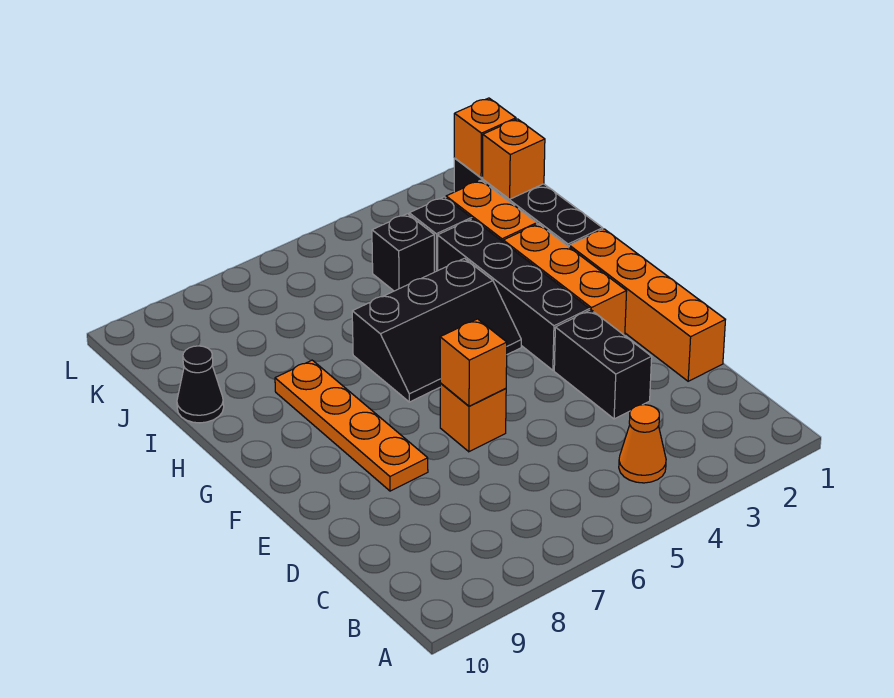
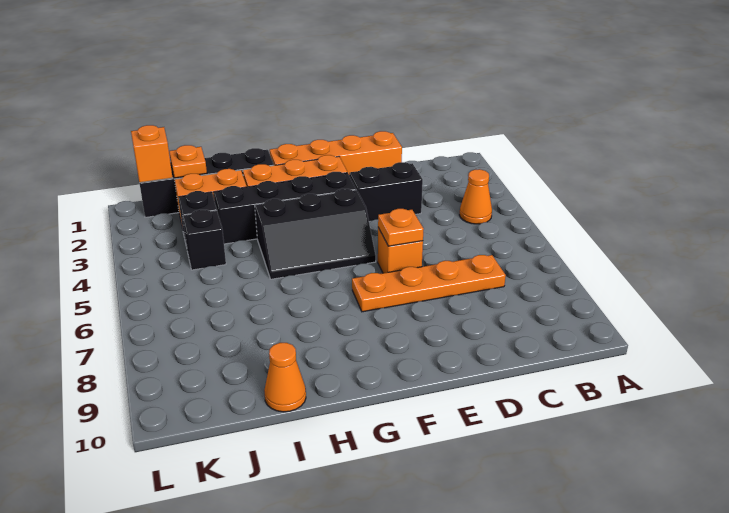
orange 1x1 brick [440,319,507,406] -> orange 1x1 plate [378,209,423,246]
orange 1x4 plate [275,360,428,491] -> orange 1x4 plate moved to [352,255,506,312]
black 2x3 slope [352,258,521,402] -> black 2x3 slope turned to [255,189,376,279]
black 1x1 cone [177,346,224,423] -> orange 1x1 cone [264,343,306,412]
orange 1x1 brick [482,119,545,199] -> orange 1x1 plate [169,145,207,178]

